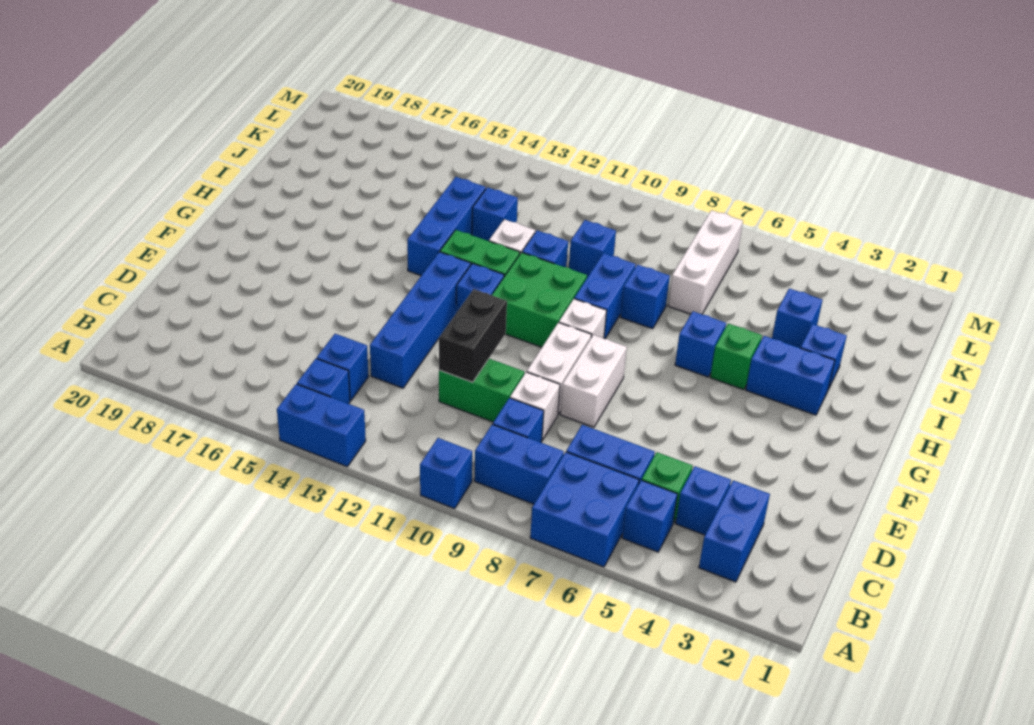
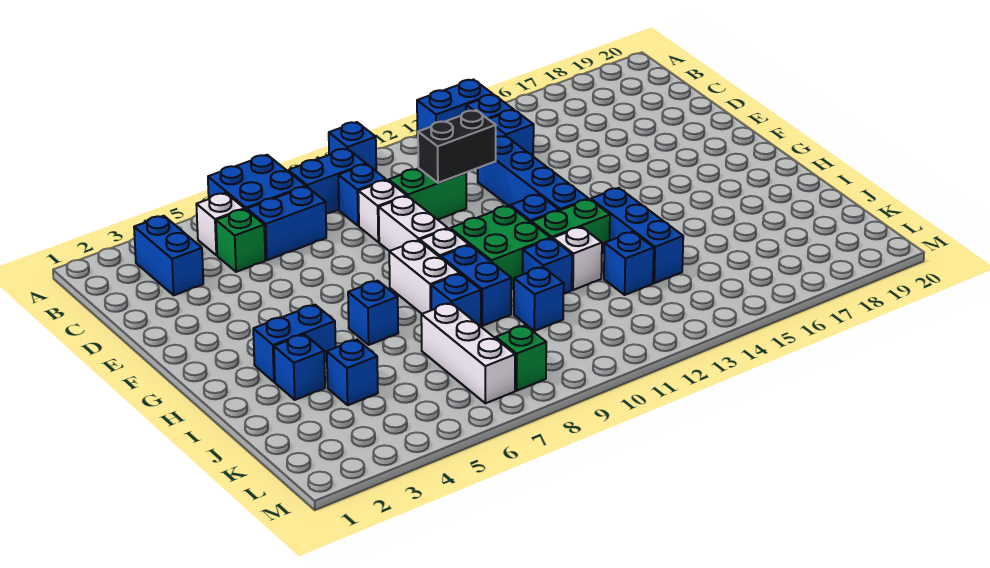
blue 1x1 brick [622,480,677,552] -> white 1x1 brick [196,193,244,255]
blue 1x1 brick [676,466,731,535] -> none
black 1x2 brick [439,289,507,382] -> black 1x2 brick turned to [418,110,496,183]
white 1x2 brick [560,335,627,427] -> white 1x2 brick moved to [389,240,459,314]
green 1x1 brick [710,324,762,390] -> green 1x1 brick moved to [496,325,546,391]

